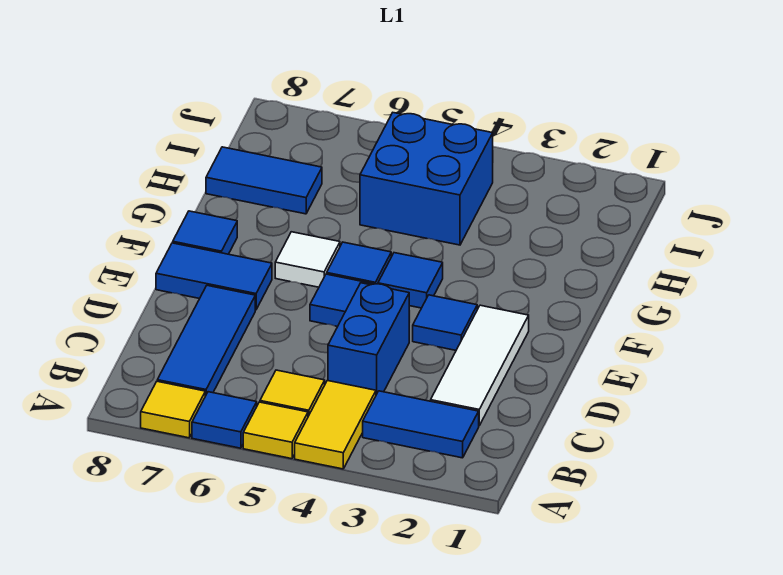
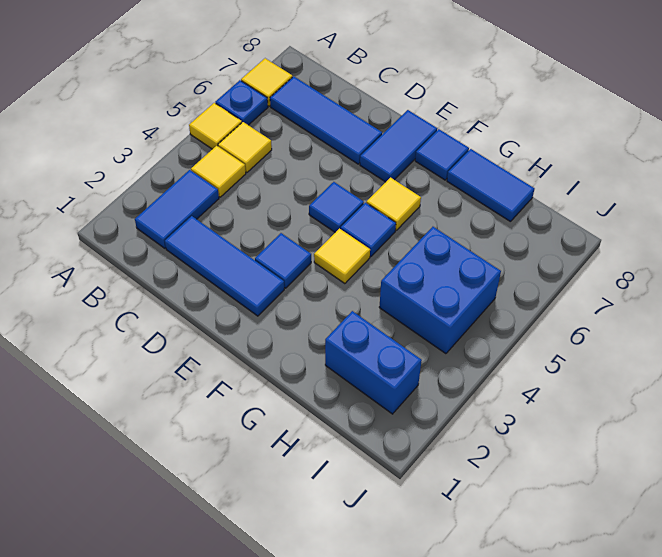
yellow 1x2 tile [295,381,376,469] -> yellow 1x1 tile [191,146,246,197]
blue 1x1 tile [192,392,257,448] -> blue 1x1 plate [215,80,268,125]
white 1x3 tile [431,305,529,426] -> blue 1x3 tile [165,216,284,316]
blue 1x2 brick [328,283,409,395] -> blue 1x2 brick moved to [325,311,422,414]
blue 1x1 tile [378,253,443,308] -> yellow 1x1 tile [314,229,370,284]
white 1x1 tile [275,232,340,287] -> yellow 1x1 tile [366,178,421,230]
blue 1x2 tile [206,147,322,214] -> blue 1x2 tile turned to [447,149,535,222]

